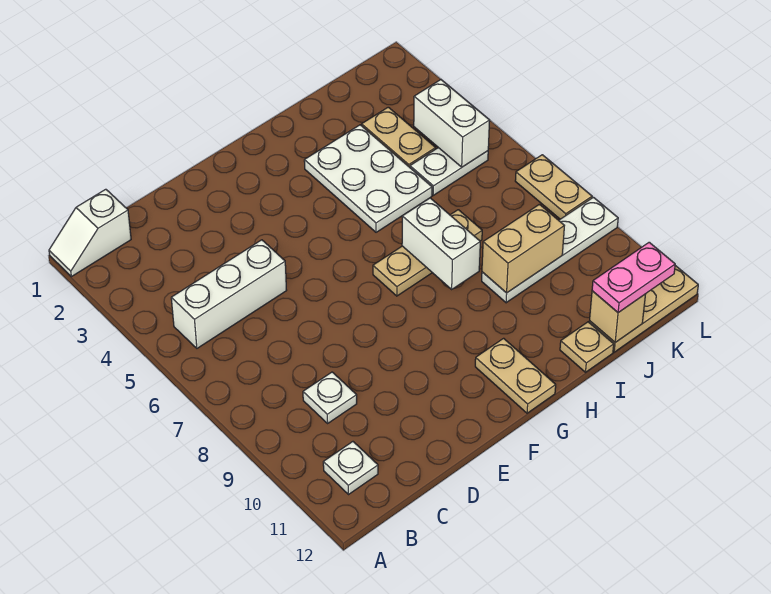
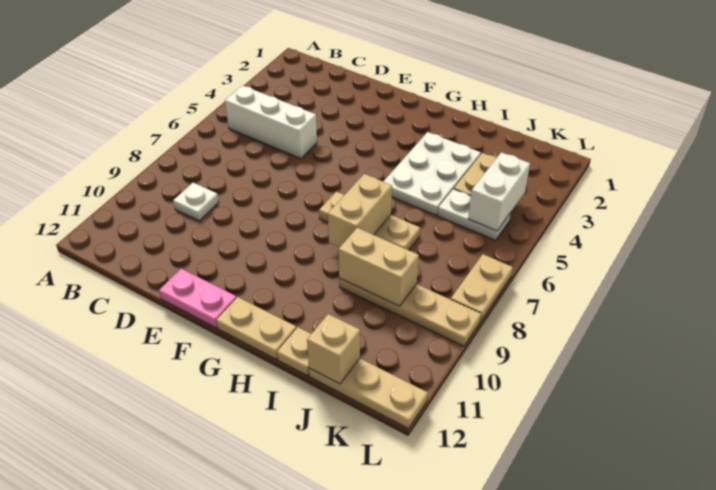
white 1x2 slope [49,189,131,277] -> none
white 1x1 plate [323,442,378,494] -> none
tan 1x2 plate [475,338,556,413] -> tan 1x2 plate turned to [216,297,296,359]
white 1x2 brick [402,198,480,289] -> tan 1x2 brick [328,174,392,247]
white 1x4 plate [482,197,618,303] -> tan 1x4 plate [339,278,481,346]
pink 1x2 plate [592,242,675,313] -> pink 1x2 plate moved to [159,269,236,328]

